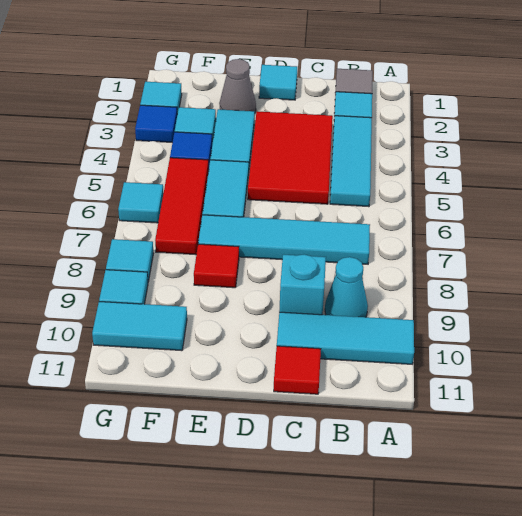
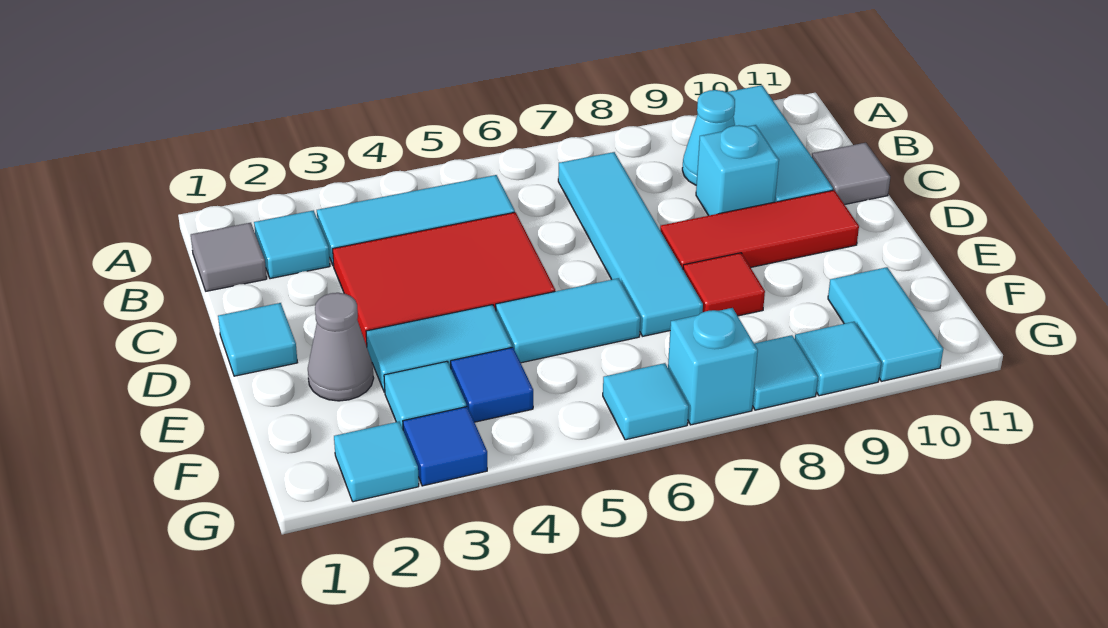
red 1x1 tile [274,346,321,394] -> grey 1x1 tile [812,143,890,205]
red 1x3 tile [155,158,209,255] -> red 1x3 tile moved to [660,190,859,269]
none -> cyan 1x1 brick [668,308,758,425]

